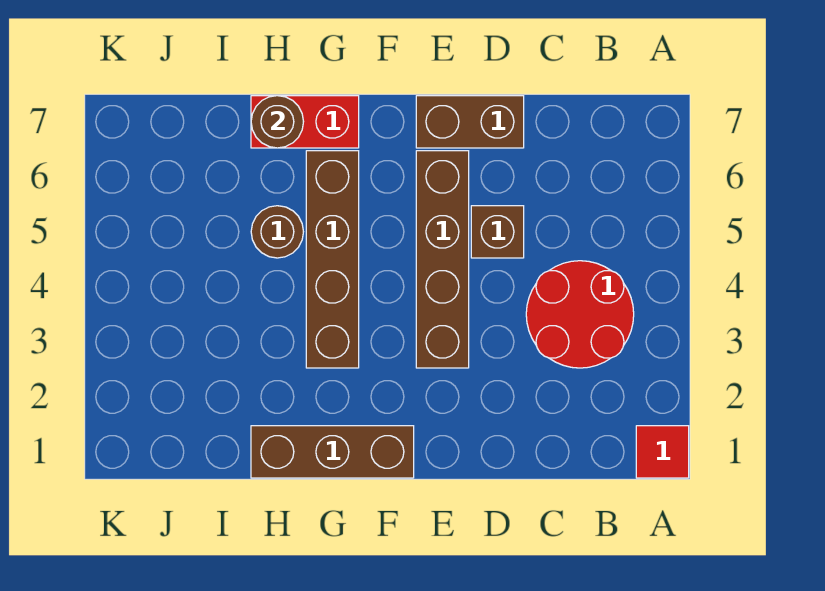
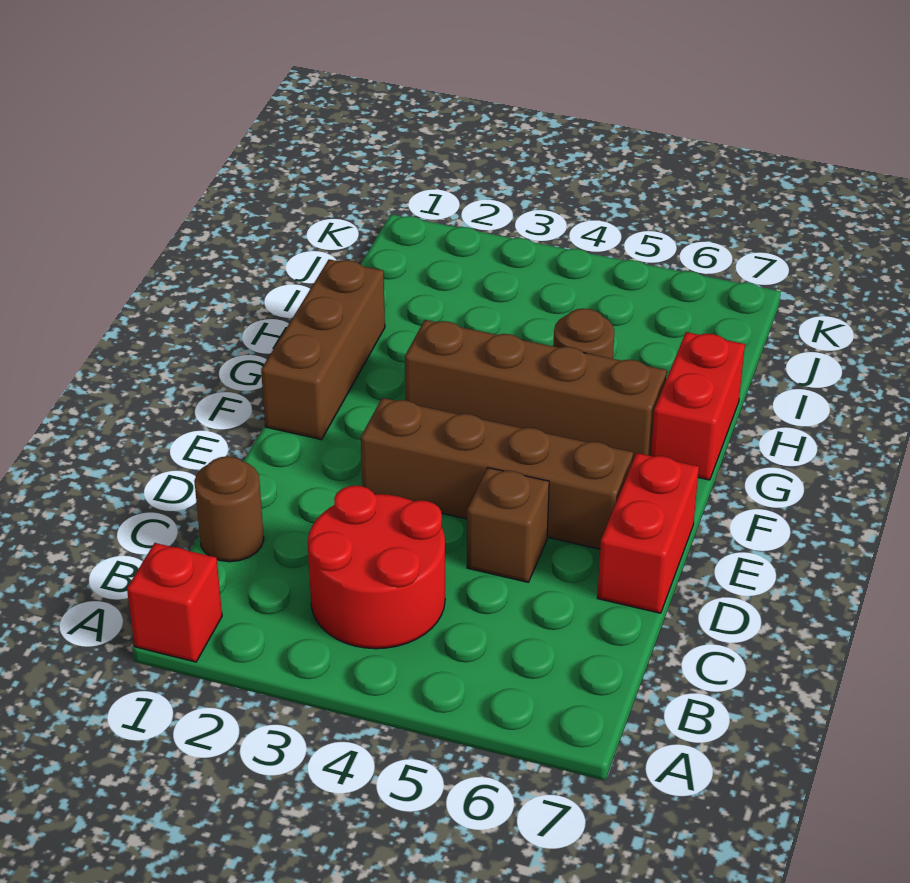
red 1x1 tile [636,426,689,478] -> red 1x1 brick [127,543,222,662]
brown 1x2 brick [416,96,524,148] -> red 1x2 brick [597,453,699,613]
brown 1x1 round brick [251,96,304,148] -> brown 1x1 round brick moved to [194,456,264,562]

